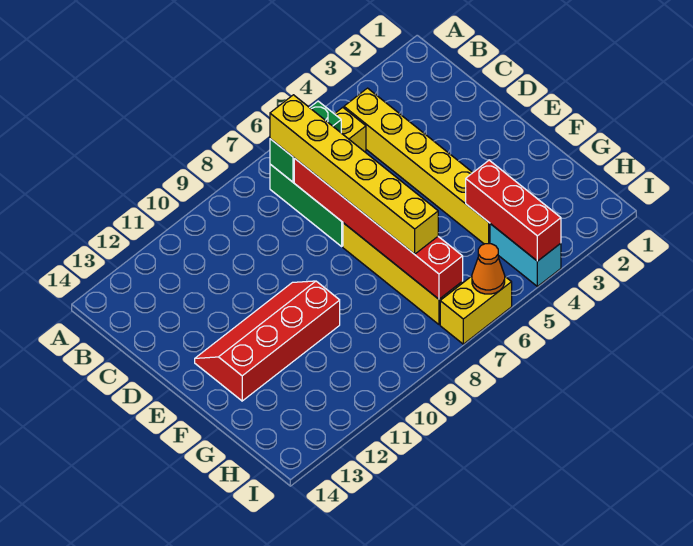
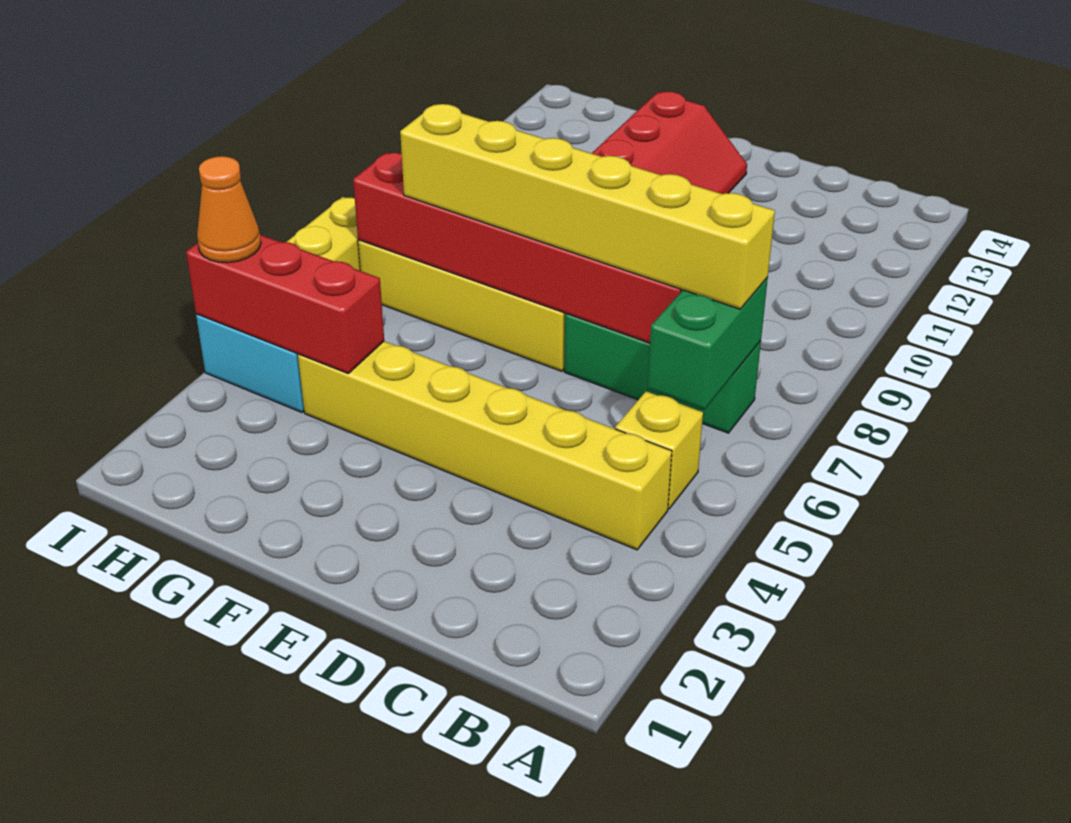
orange 1x1 cone [472,244,505,294] -> orange 1x1 cone moved to [197,156,261,263]

